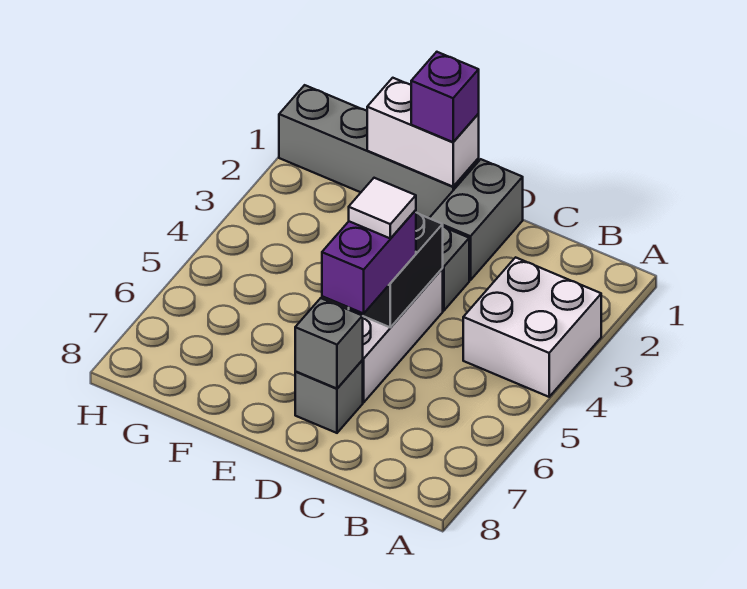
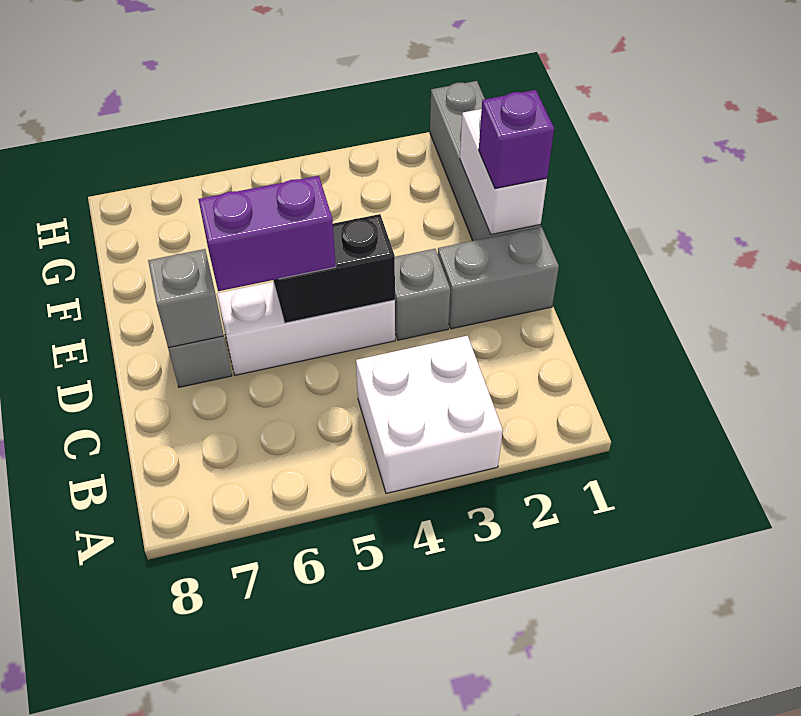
white 1x1 tile [349,178,416,239] -> none

